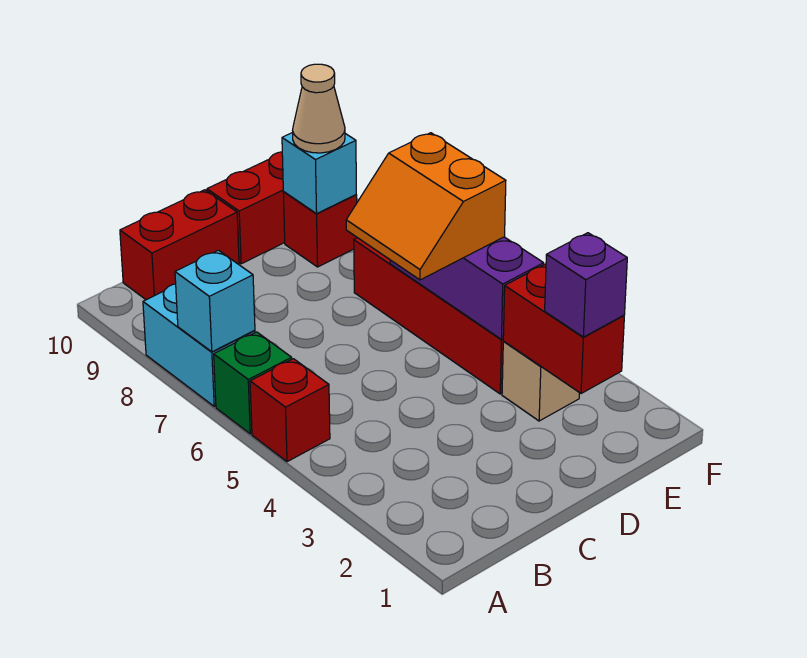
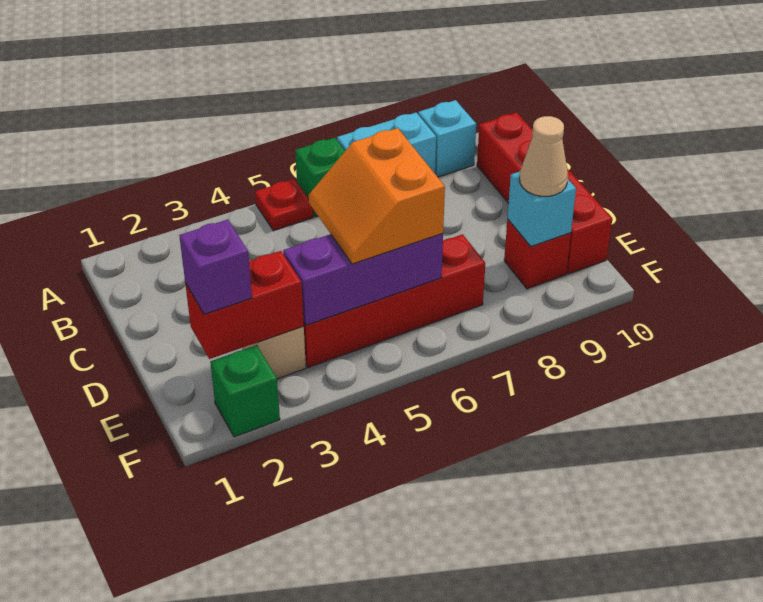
red 1x1 brick [250,359,330,462] -> red 1x1 plate [255,179,313,231]
cyan 1x1 brick [175,250,255,352] -> cyan 1x1 brick moved to [418,100,476,177]
orange 2x2 slope [346,133,506,280] -> orange 2x2 slope turned to [309,128,445,264]
none -> green 1x1 brick [210,345,280,437]

